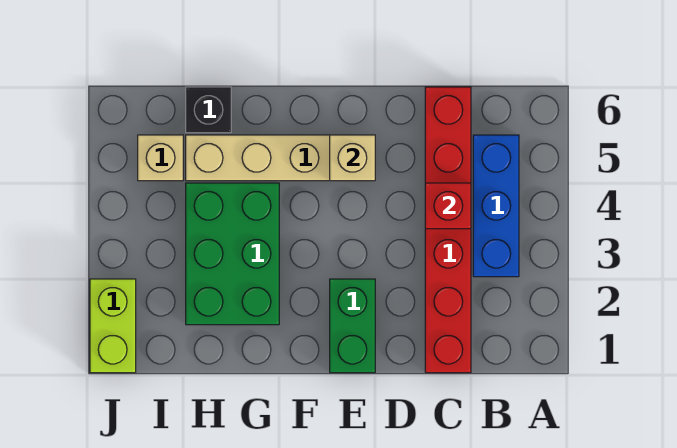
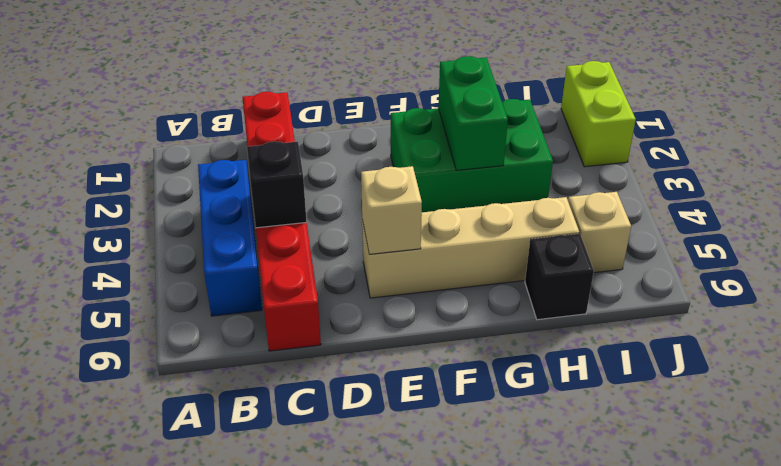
red 1x1 brick [425,183,471,229] -> black 1x1 brick [247,141,307,228]
green 1x2 brick [330,279,375,373] -> green 1x2 brick moved to [438,56,508,170]
green 2x3 brick [186,183,279,325] -> green 2x3 brick turned to [391,99,553,212]

